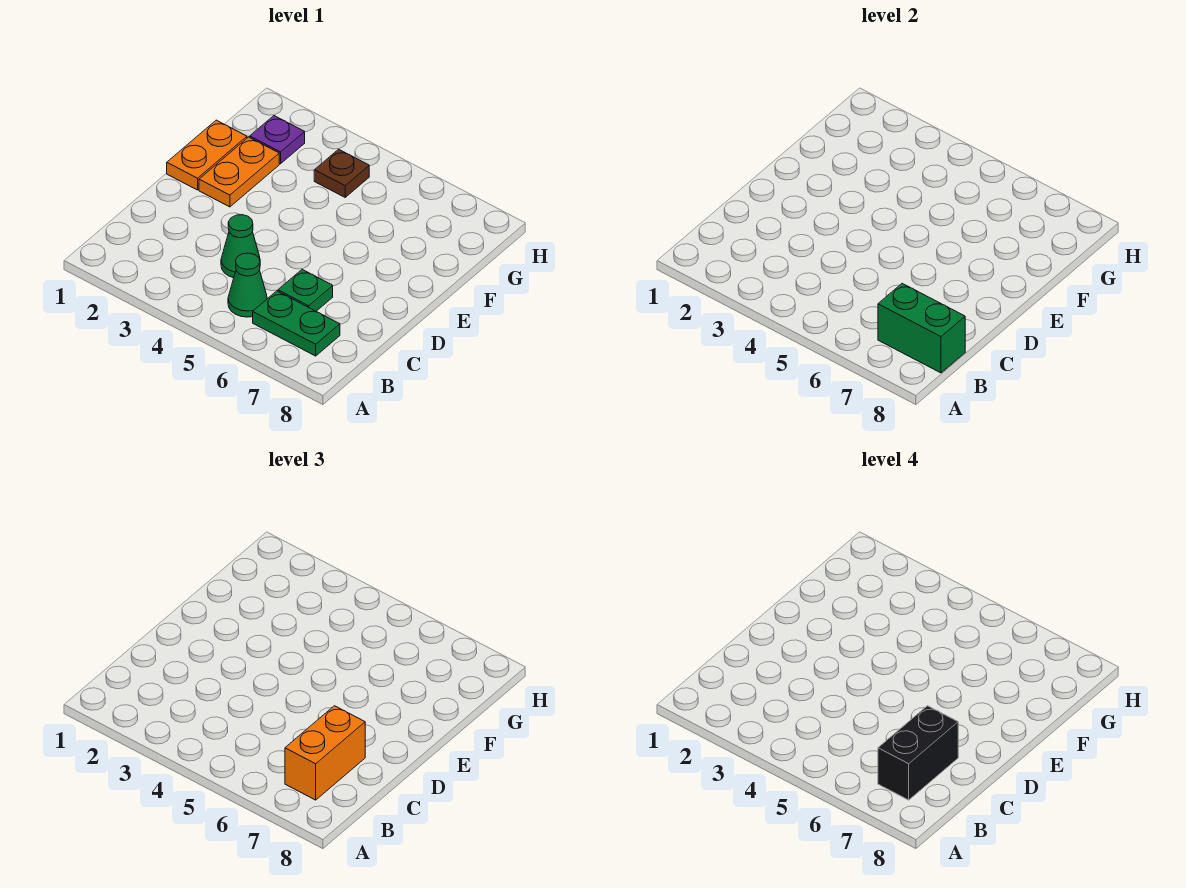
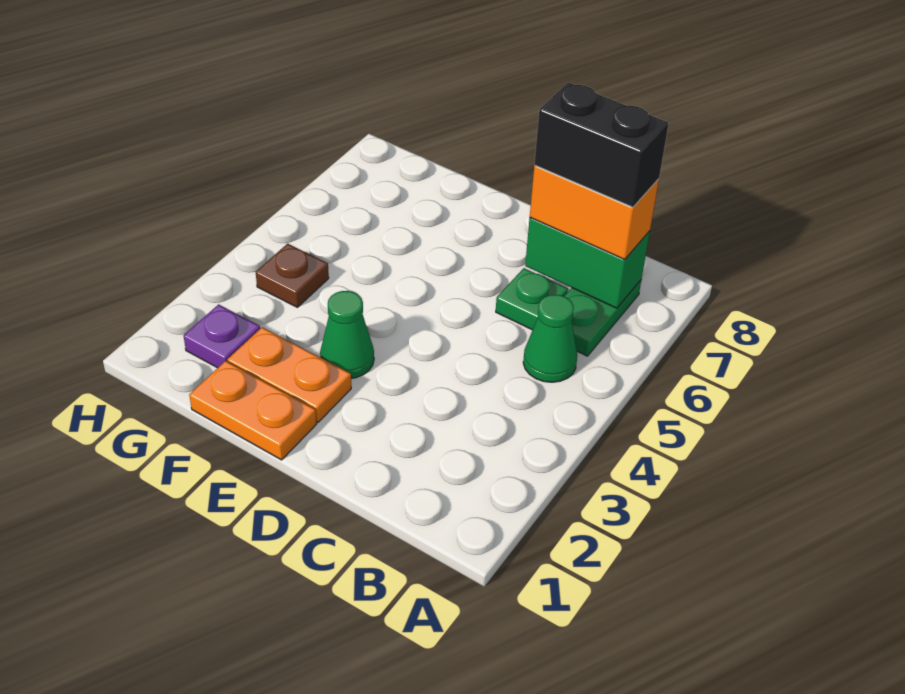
green 1x2 brick [878,283,965,373] -> green 1x2 brick turned to [525,218,650,308]
green 1x1 cone [221,215,260,278] -> green 1x1 cone moved to [320,291,374,378]

